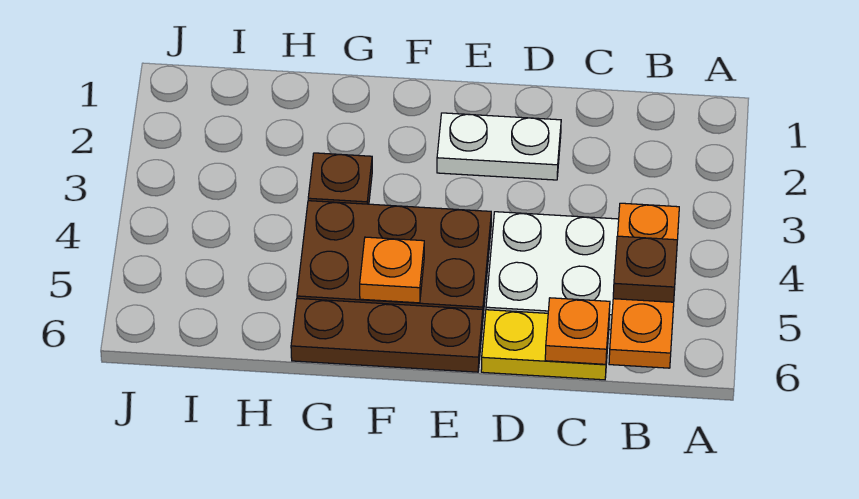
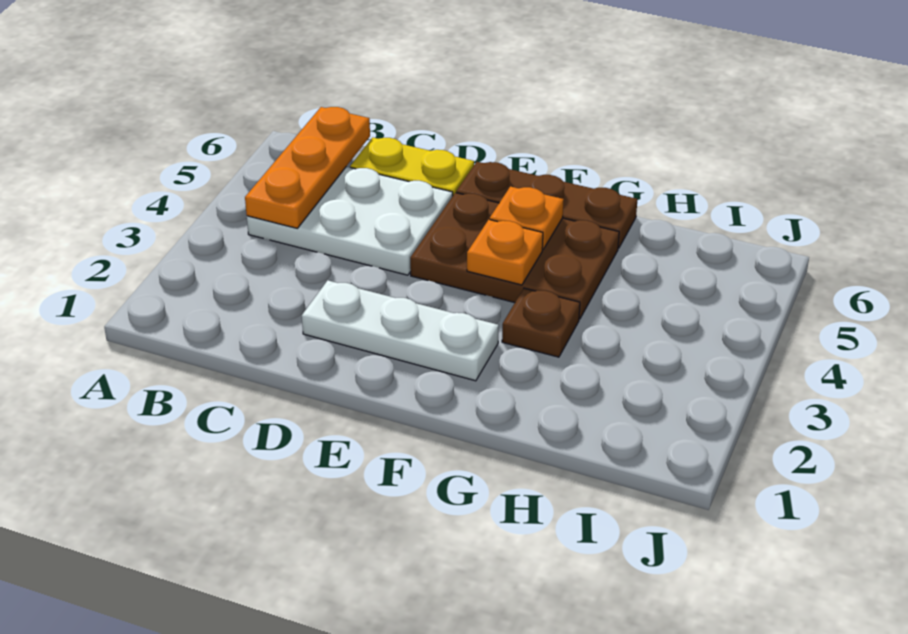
brown 1x1 plate [613,236,677,302] -> none
orange 1x1 plate [545,298,610,364] -> orange 1x1 plate moved to [467,219,543,285]
white 1x2 plate [437,113,561,180] -> white 1x3 plate [302,280,499,381]

